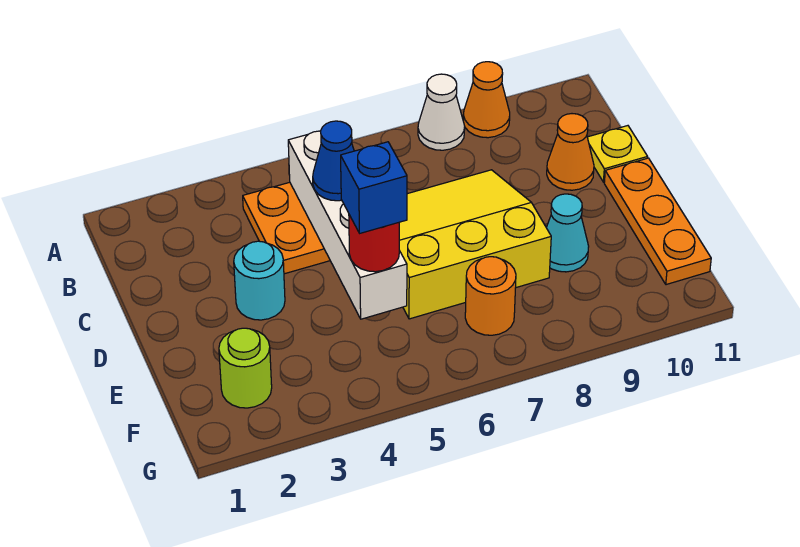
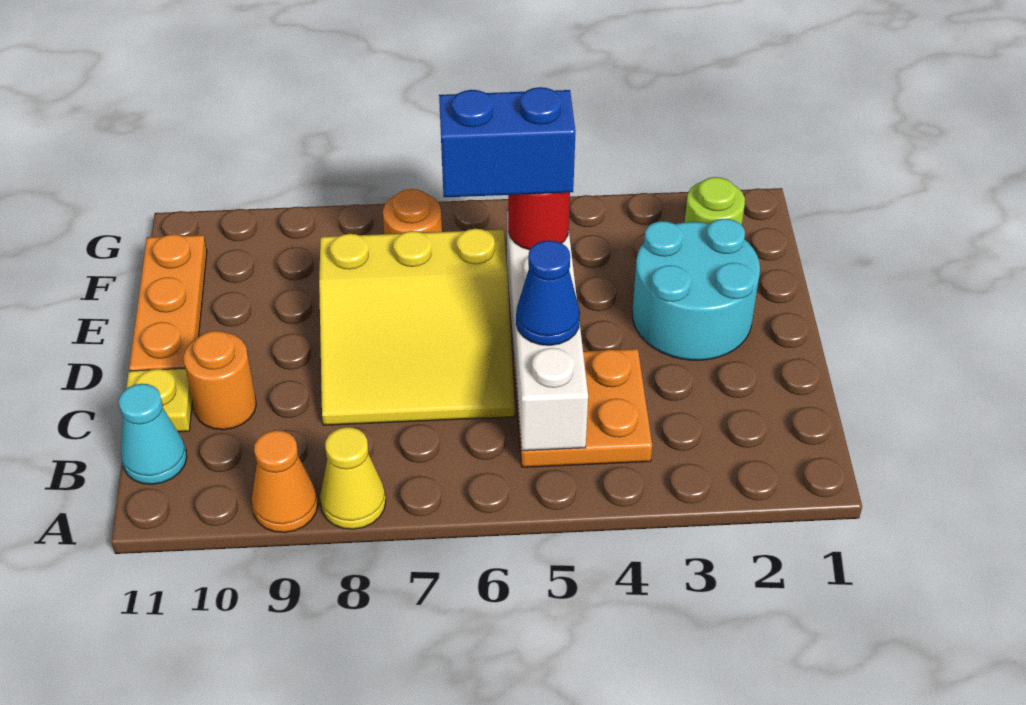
white 1x1 cone [418,74,465,150] -> yellow 1x1 cone [320,427,386,529]
orange 1x1 cone [547,114,594,190] -> orange 1x1 round brick [183,331,256,430]
cyan 1x1 round brick [234,241,285,320] -> cyan 2x2 round brick [632,219,760,360]
blue 1x1 brick [341,142,407,233] -> blue 1x2 brick [439,87,576,197]
cyan 1x1 cone [546,194,589,272] -> cyan 1x1 cone moved to [119,384,187,484]

